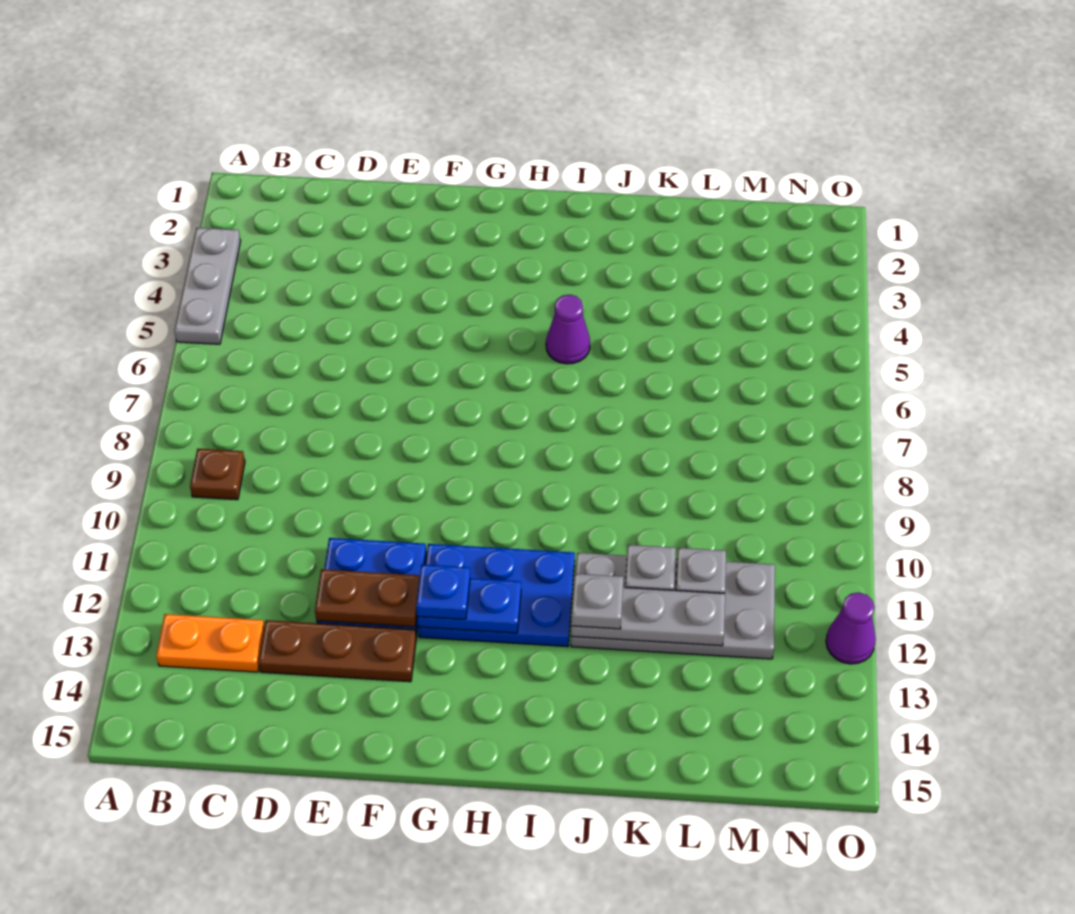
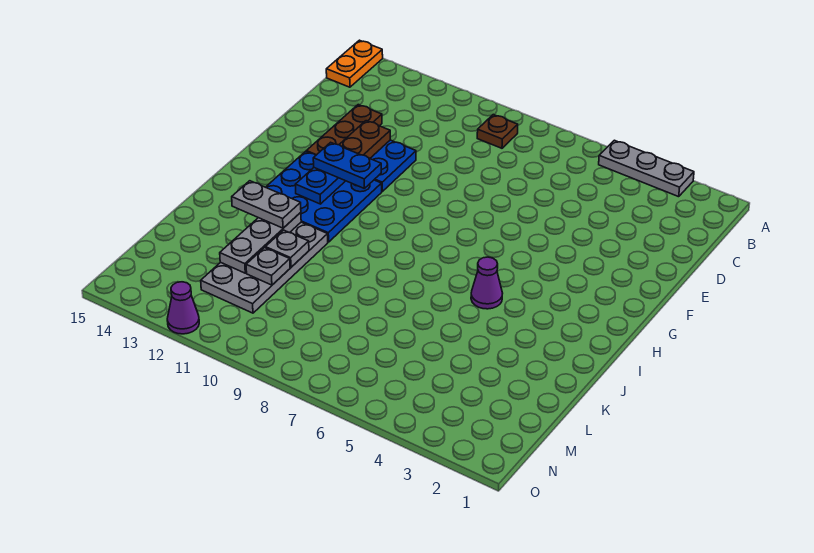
orange 1x2 plate [156,614,264,672] -> orange 1x2 plate moved to [326,40,383,87]
blue 2x3 plate [418,544,575,647] -> blue 3x3 plate [266,151,382,242]
blue 1x1 plate [416,564,470,619] -> blue 1x2 plate [313,142,381,188]
grey 1x1 plate [571,574,624,629] -> grey 1x2 plate [232,181,301,228]

